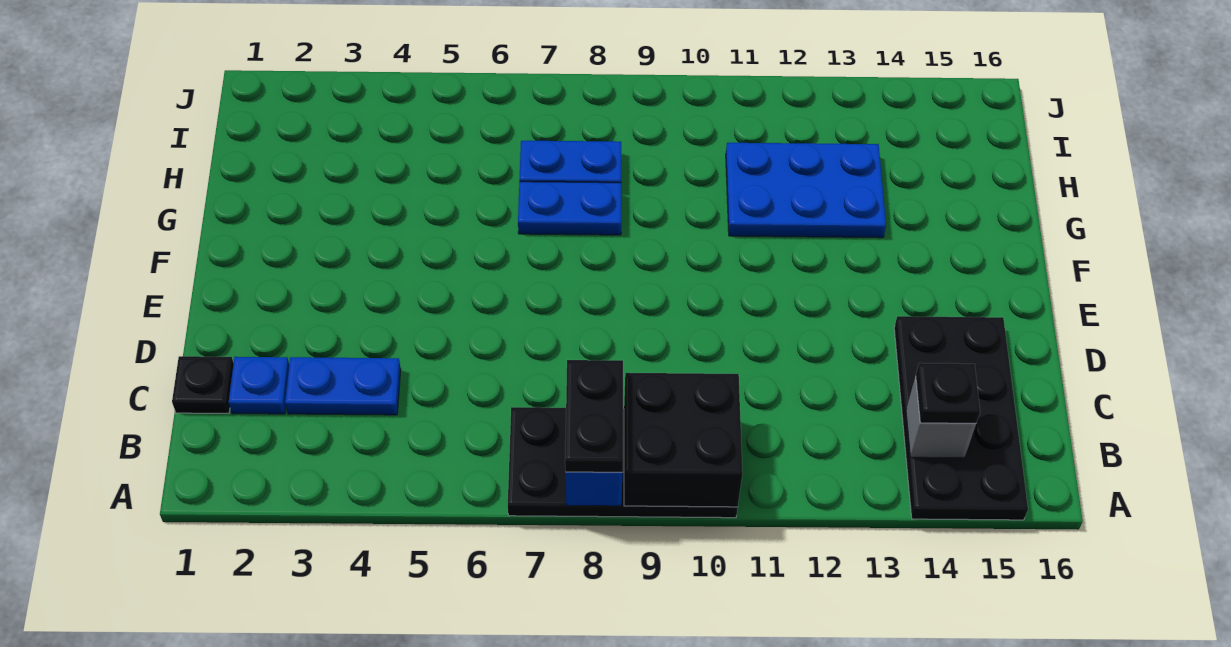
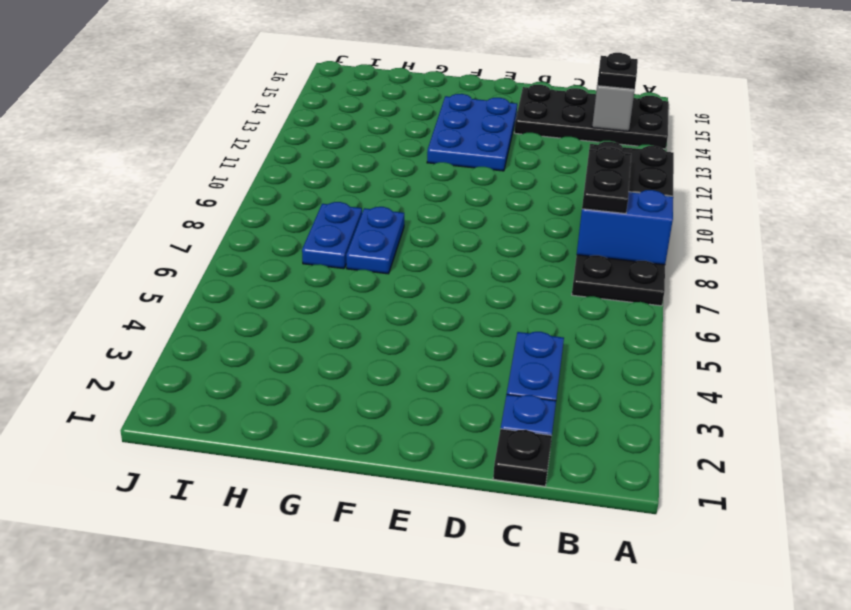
black 1x2 plate [565,360,623,472] -> black 1x2 plate turned to [582,147,631,214]
blue 2x3 plate [726,143,886,238] -> blue 2x3 plate moved to [427,94,517,171]

